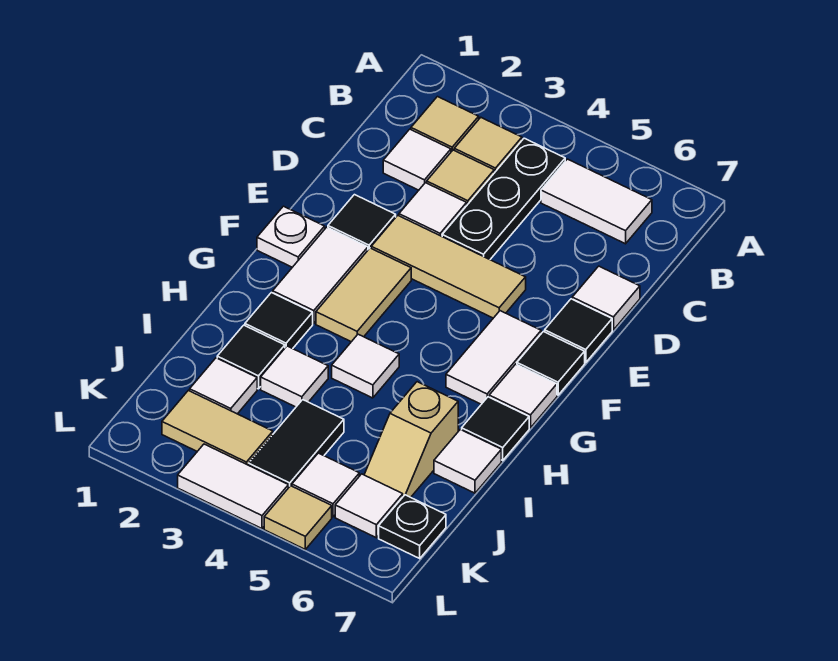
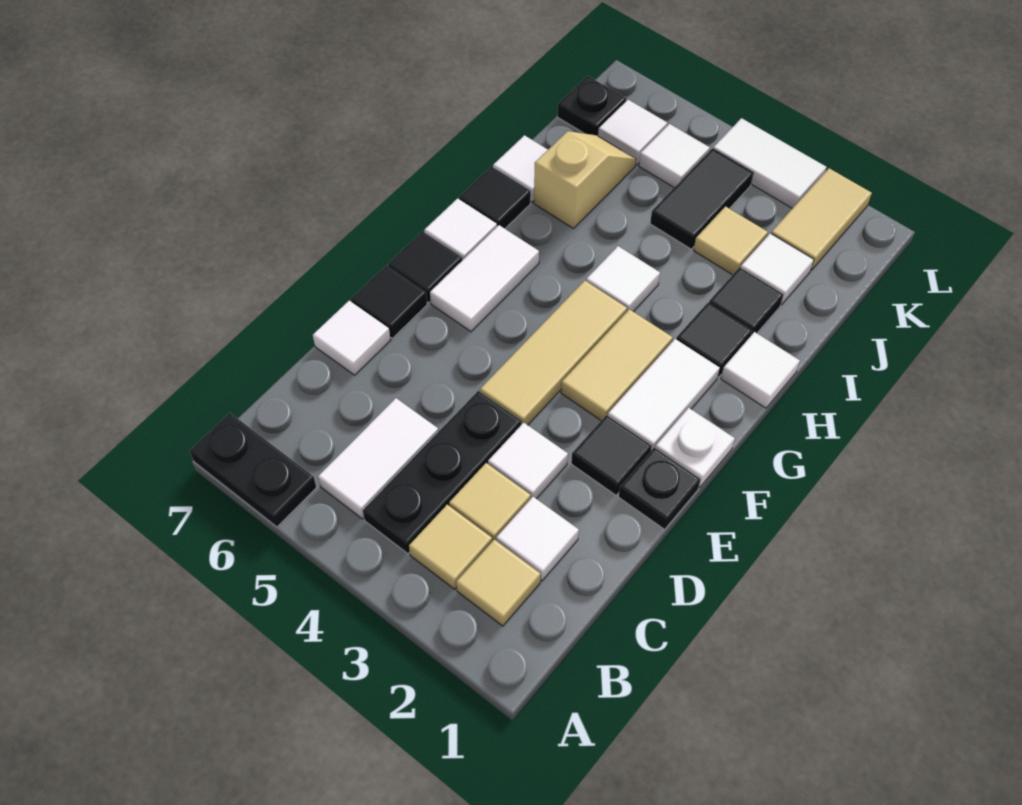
none -> black 1x2 plate [190,413,316,527]
white 1x2 tile [541,159,652,244] -> white 1x2 tile turned to [318,398,439,519]
none -> black 1x1 plate [619,448,700,529]
tan 1x3 tile [371,215,526,318] -> tan 1x3 tile turned to [480,281,627,425]
white 1x1 tile [261,346,328,407] -> white 1x1 tile moved to [721,332,800,408]
tan 1x2 tile [162,390,273,465] -> tan 1x2 tile turned to [771,168,872,270]
tan 1x1 tile [264,486,332,549] -> tan 1x1 tile moved to [694,206,768,275]

